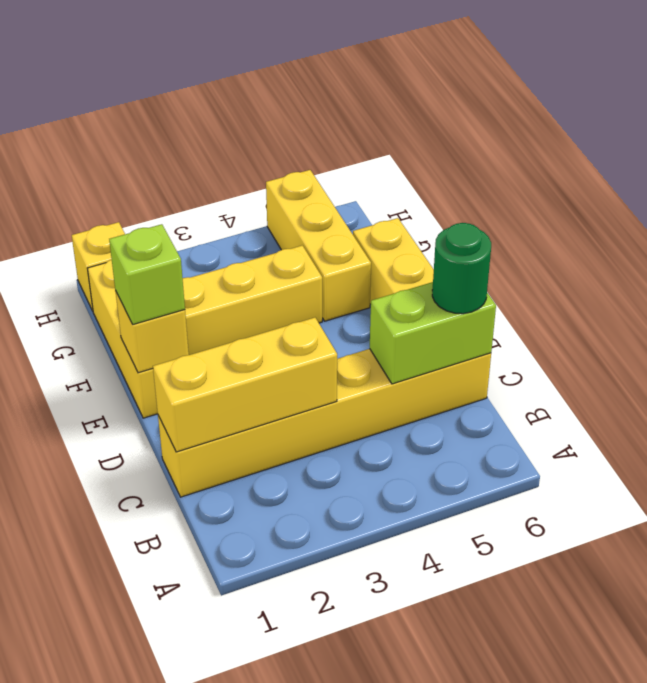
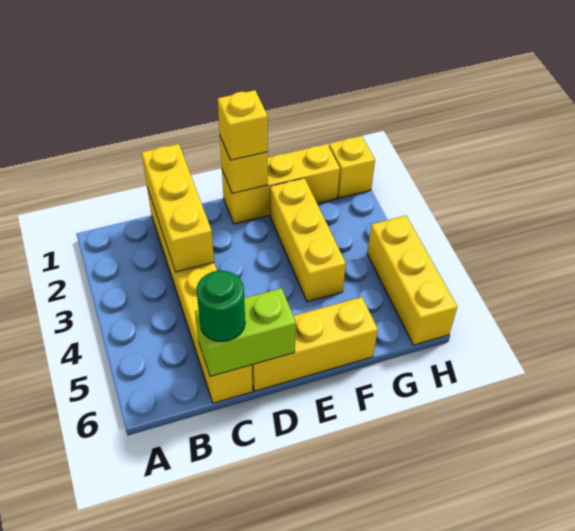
lime 1x2 brick [370,282,496,384] -> lime 1x2 brick turned to [195,288,296,376]
lime 1x1 brick [109,224,185,324] -> yellow 1x1 brick [218,90,268,160]
yellow 1x3 brick [266,170,371,321] -> yellow 1x3 brick turned to [367,216,457,345]

